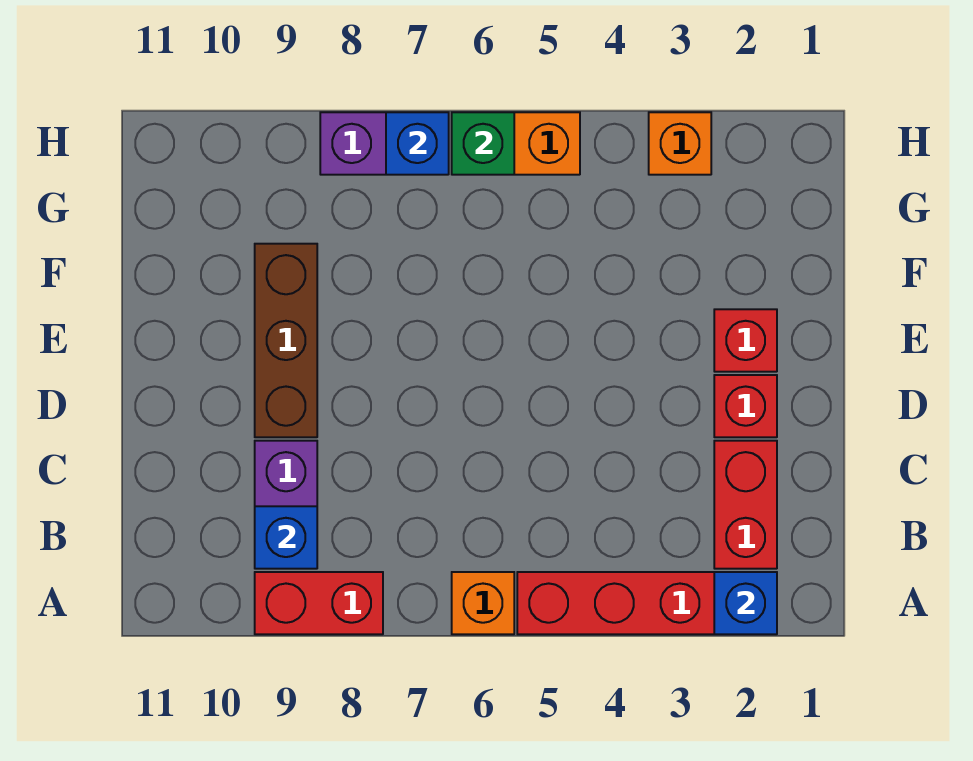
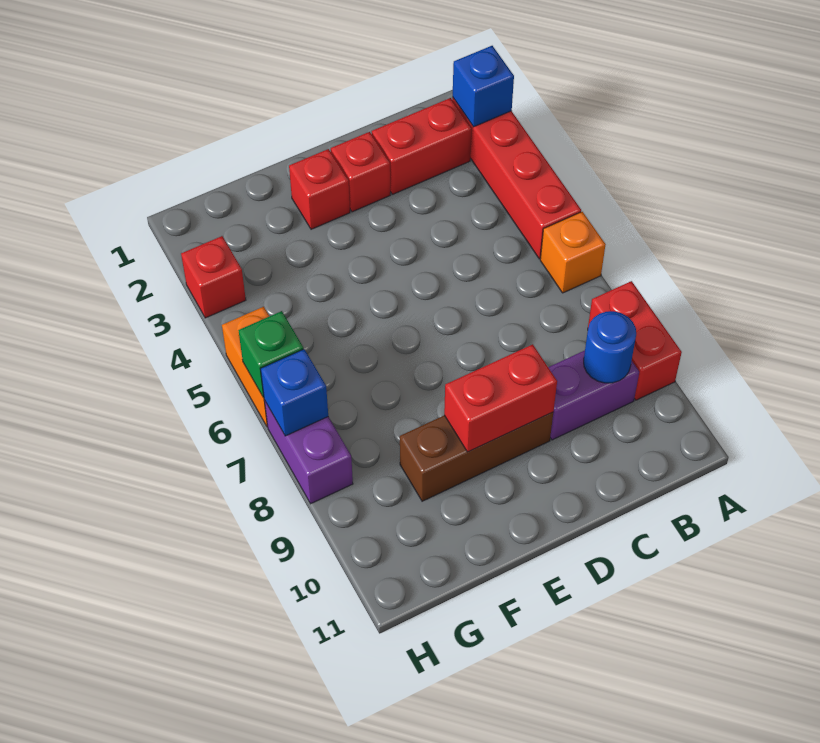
blue 1x1 brick [255,506,317,569] -> blue 1x1 round brick [584,311,636,383]
none -> red 1x2 brick [444,344,557,452]
orange 1x1 brick [649,112,711,175] -> red 1x1 brick [181,236,246,318]

